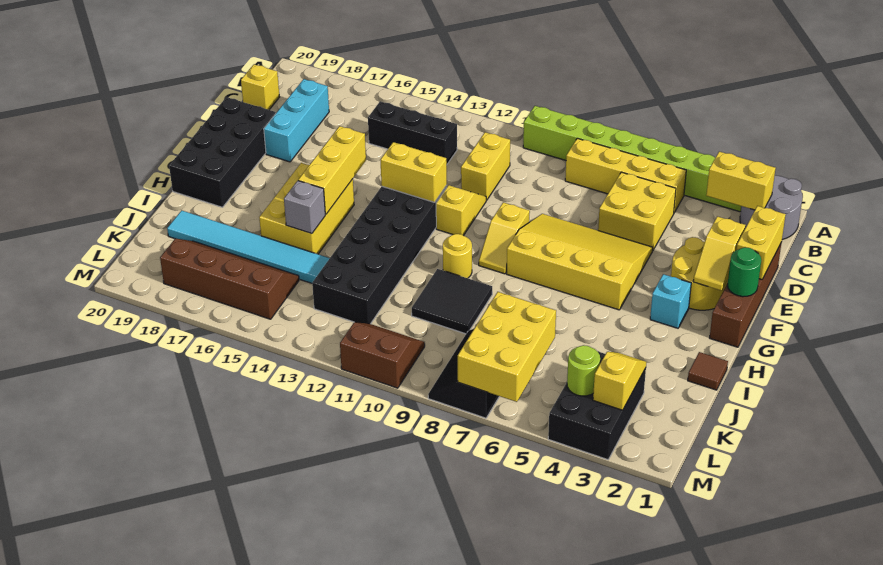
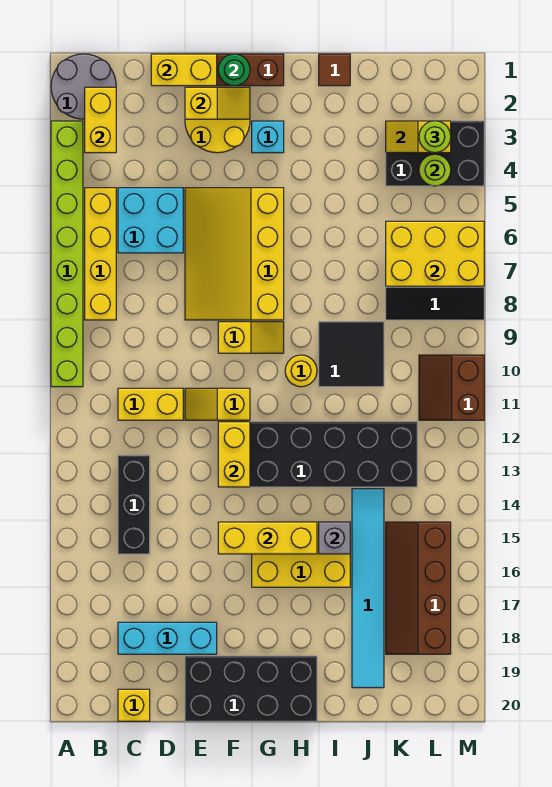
yellow 2x2 brick [598,172,676,251] -> cyan 2x2 brick [118,188,183,253]
none -> lime 1x1 round brick [419,121,451,153]

